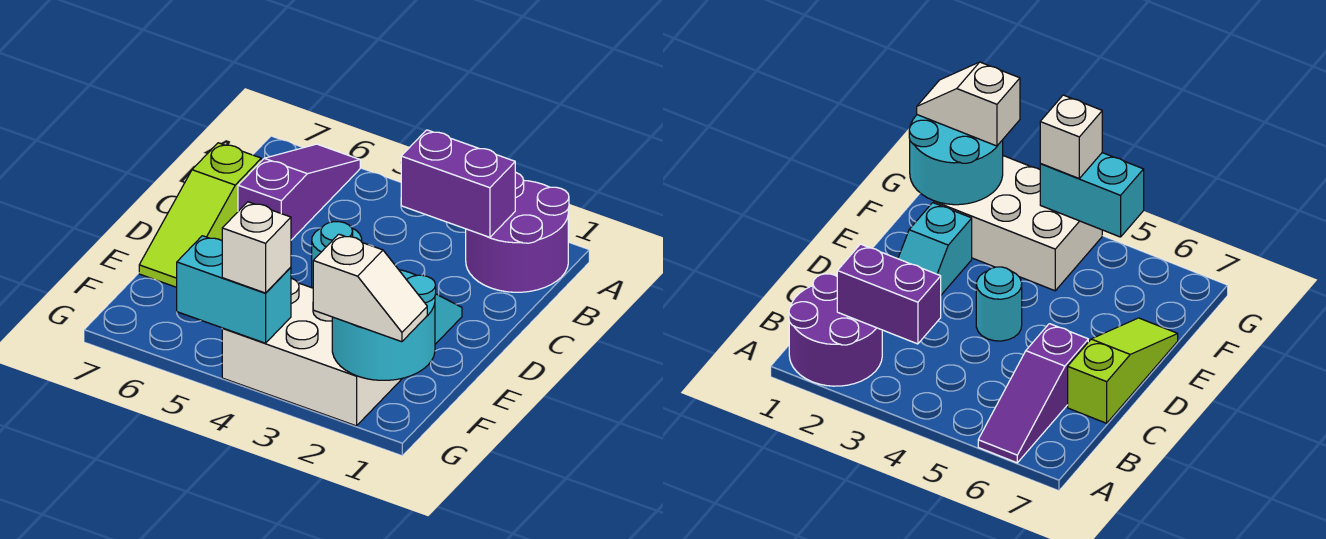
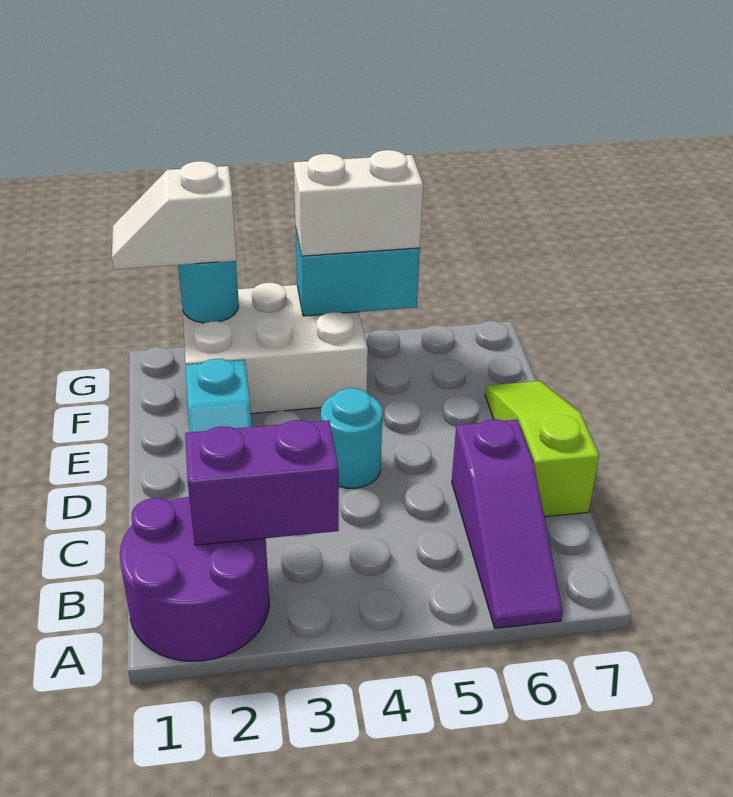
cyan 2x2 round brick [332,270,436,380] -> cyan 1x1 round brick [178,261,239,323]
white 1x1 brick [222,202,291,293] -> white 1x2 brick [294,150,423,256]

